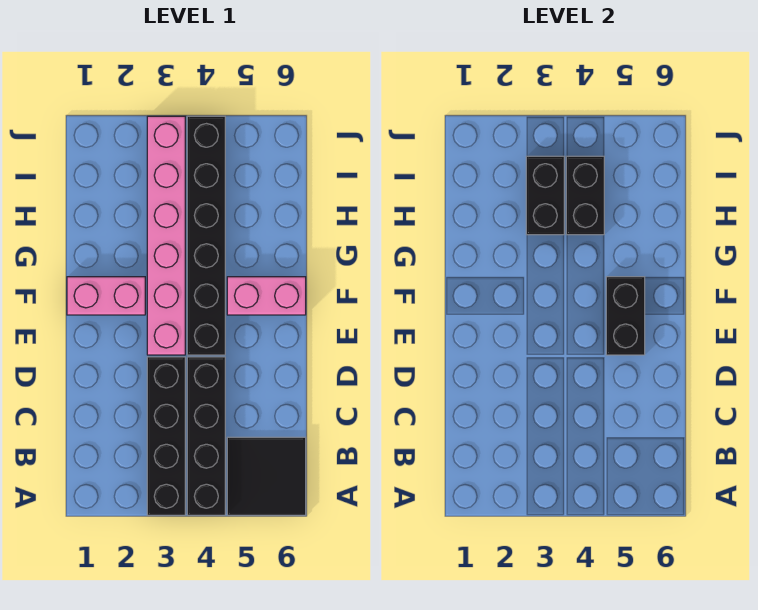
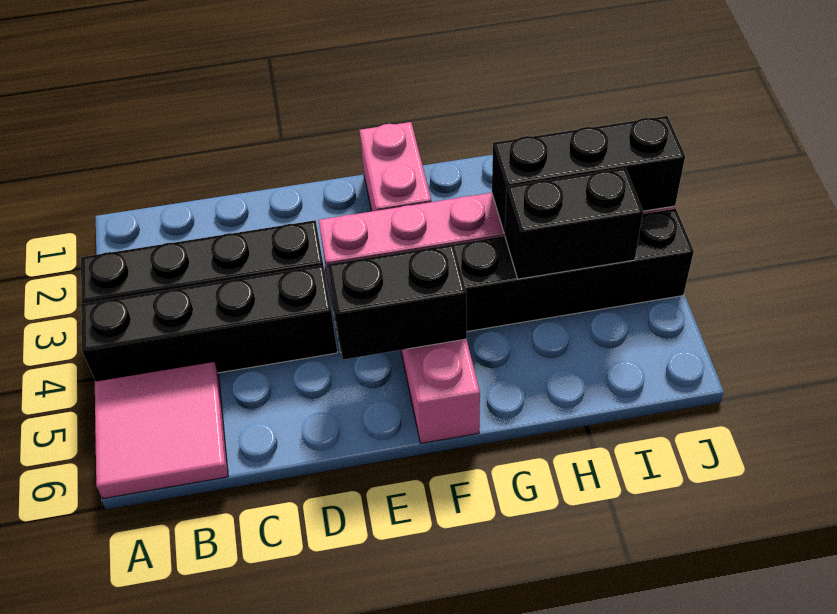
black 2x2 tile [227,437,306,515] -> pink 2x2 tile [95,362,228,499]
black 1x2 brick [526,156,564,235] -> black 1x3 brick [492,116,685,233]

